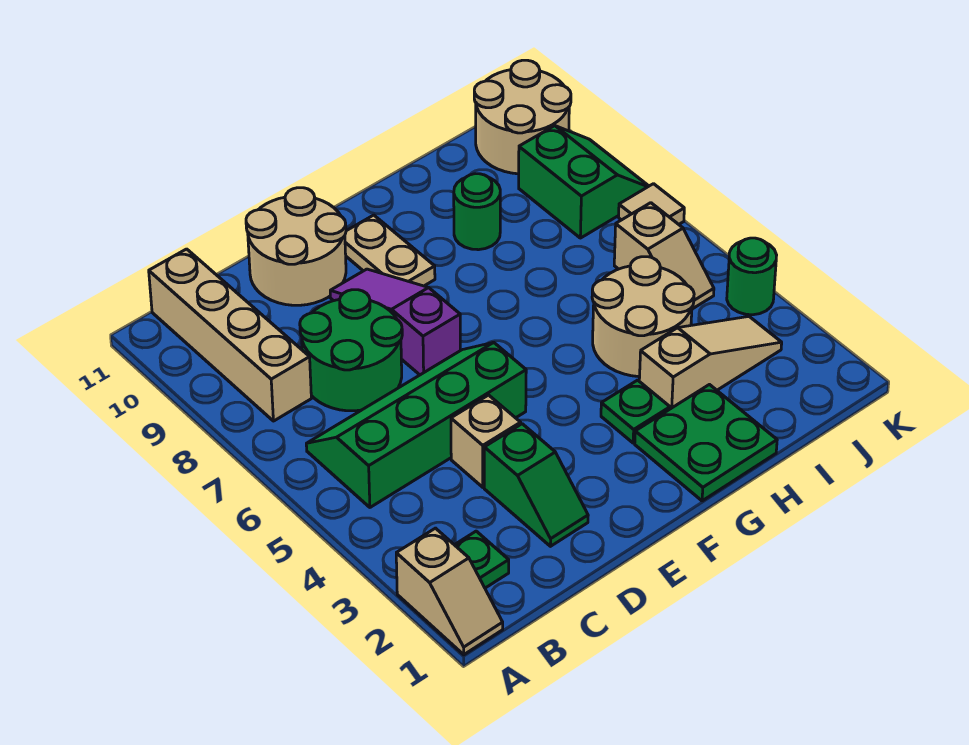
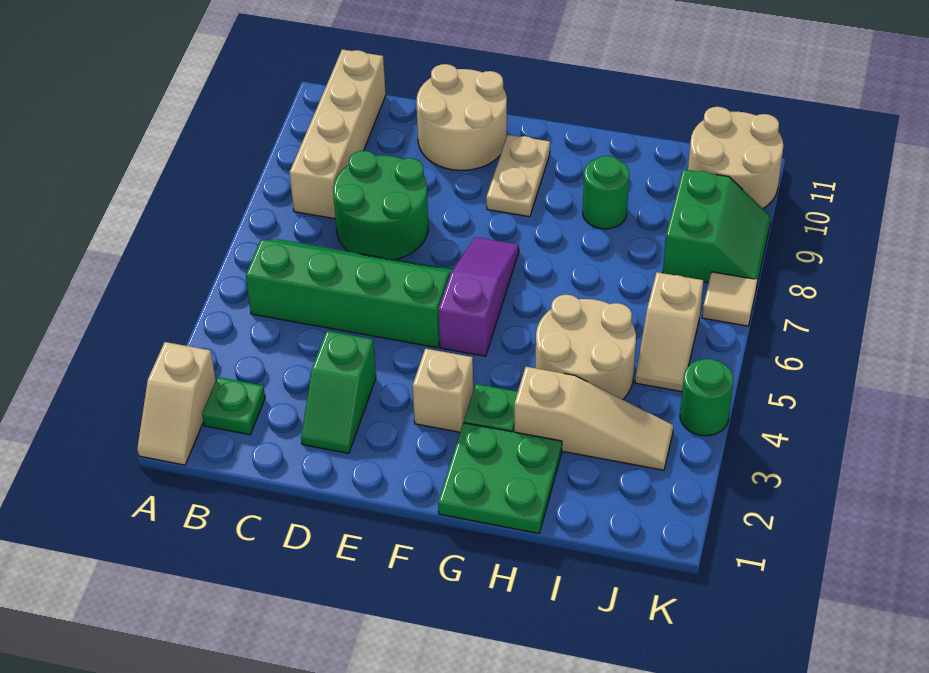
tan 1x1 brick [451,395,521,487] -> tan 1x1 brick moved to [413,349,473,432]
purple 1x3 slope [330,269,460,375] -> purple 1x3 slope moved to [439,237,519,356]

